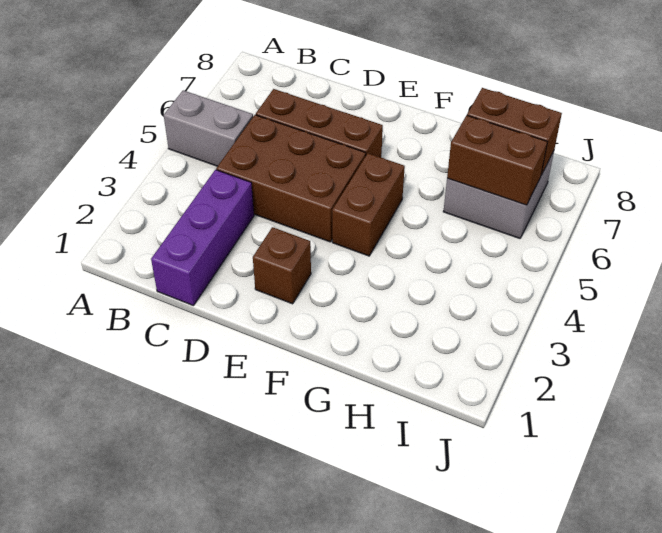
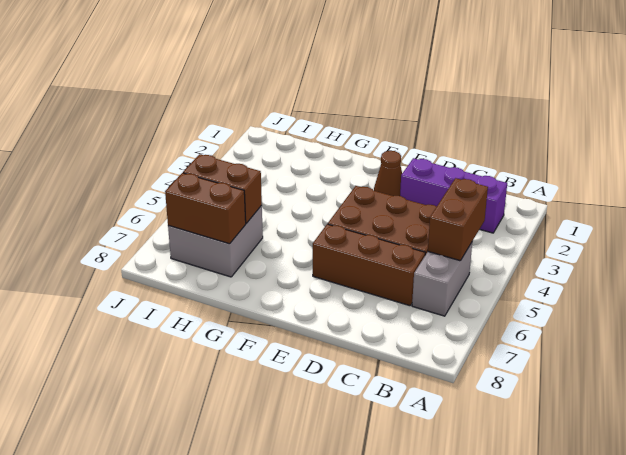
grey 1x2 brick [164,90,253,166] -> grey 1x2 brick turned to [412,243,472,316]
purple 1x3 brick [151,170,254,306] -> purple 1x3 brick turned to [400,158,507,233]
brown 1x1 brick [253,227,311,304] -> brown 1x1 cone [374,151,402,196]
brown 1x2 brick [332,153,405,256] -> brown 1x2 brick moved to [428,178,488,261]

